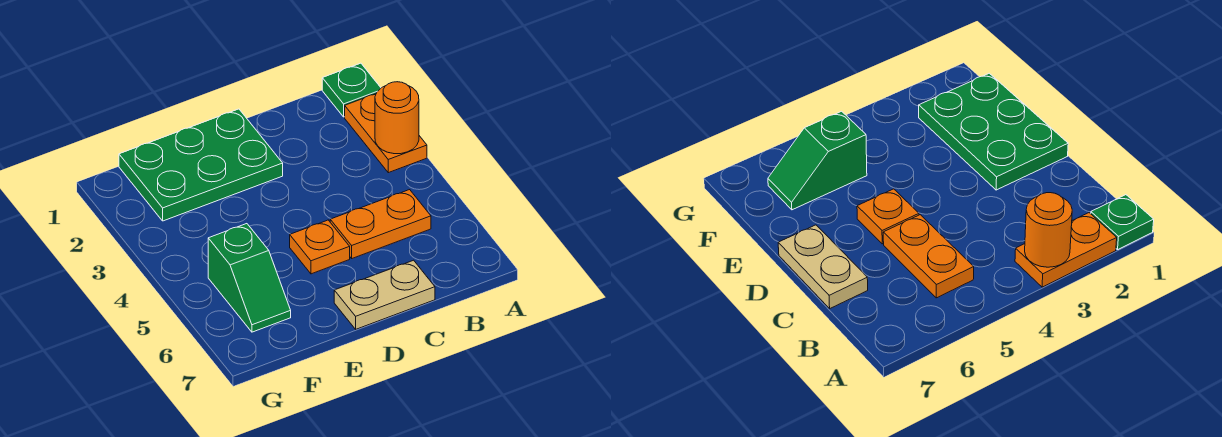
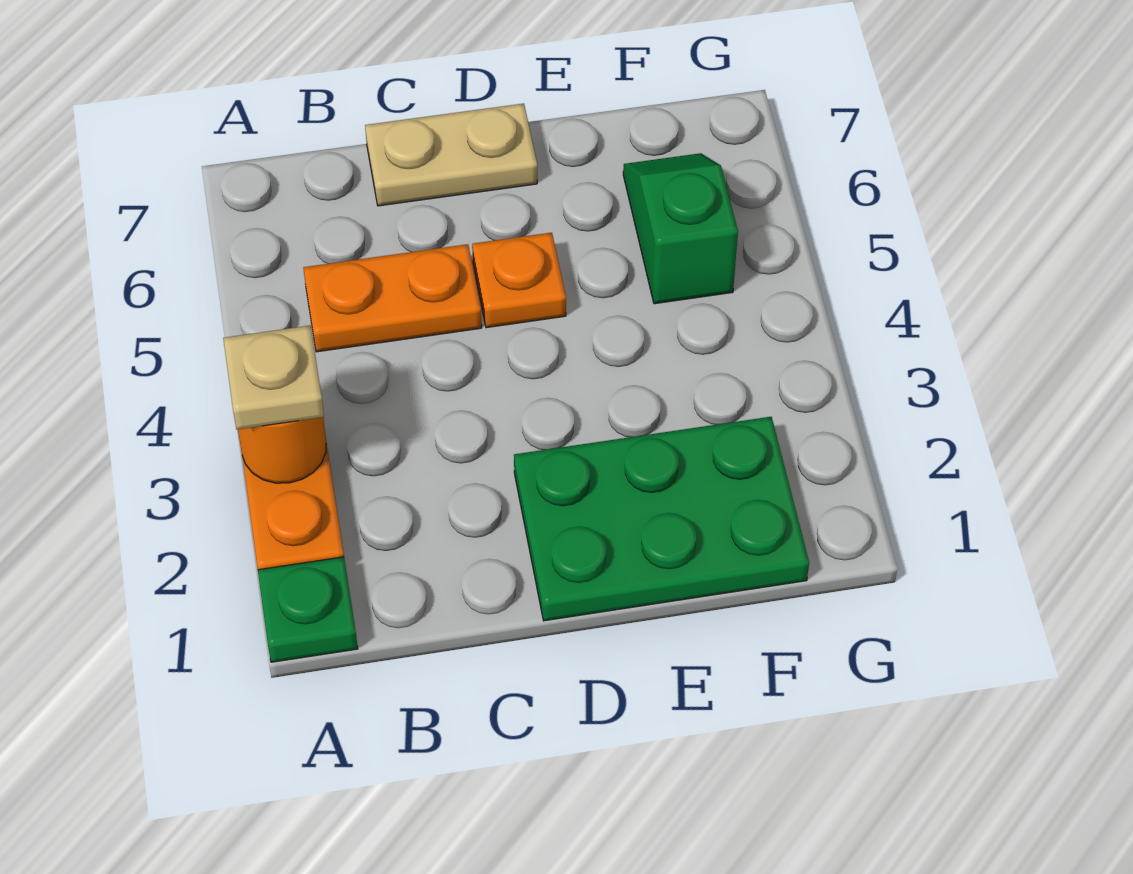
none -> tan 1x1 plate [223,326,324,430]

